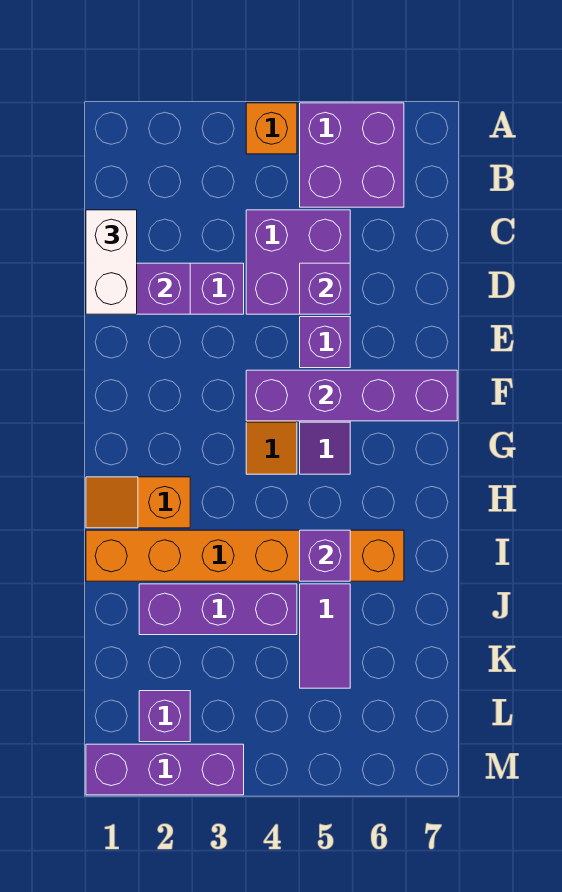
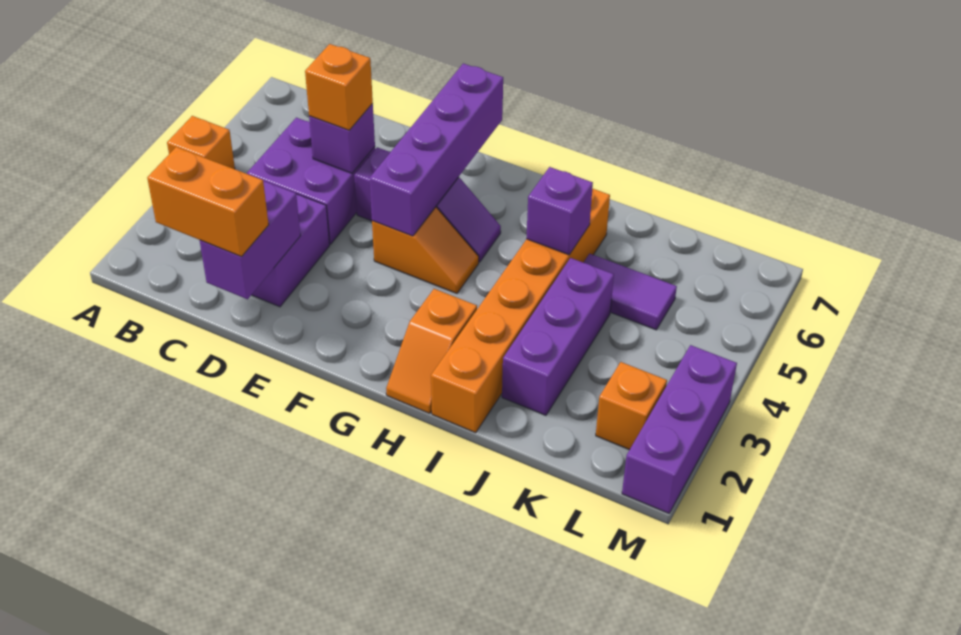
purple 2x2 brick [300,103,404,207] -> none
white 1x2 brick [86,210,137,314] -> orange 1x2 brick [147,147,269,257]
none -> orange 1x1 brick [305,44,373,130]
purple 1x1 brick [139,691,190,742] -> orange 1x1 brick [596,362,667,450]

